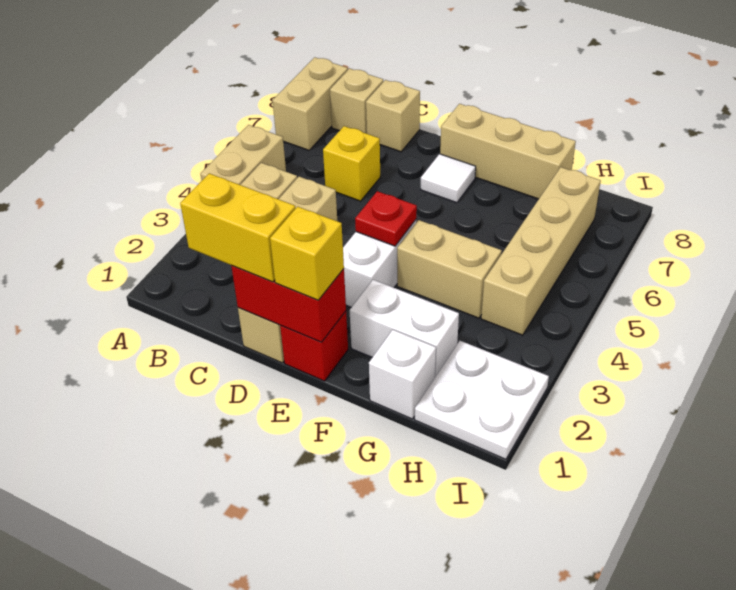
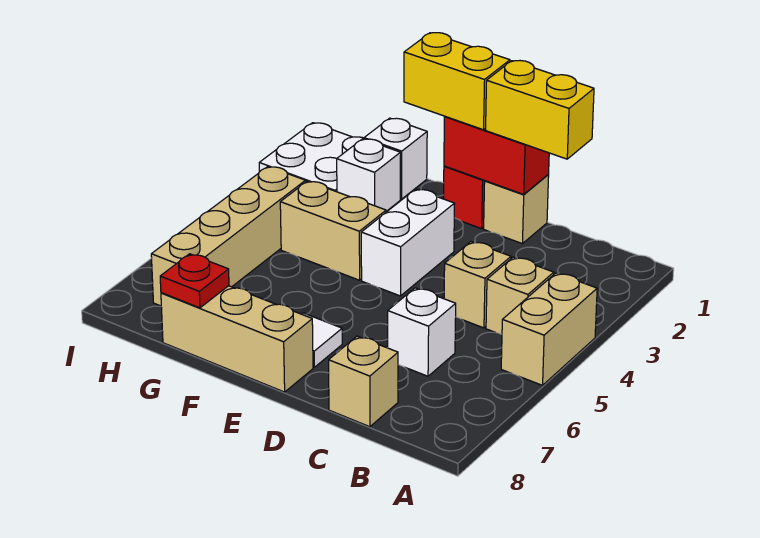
tan 1x2 brick [272,57,348,150] -> none
tan 1x1 brick [330,68,384,134] -> none
yellow 1x1 brick [323,126,380,201] -> white 1x1 brick [388,288,456,376]
yellow 1x1 brick [270,207,344,300] -> yellow 1x2 brick [404,33,510,130]
red 1x1 plate [355,191,417,246] -> red 1x1 plate moved to [160,254,229,308]
white 1x2 brick [350,280,459,377] -> white 1x1 brick [337,139,401,211]

